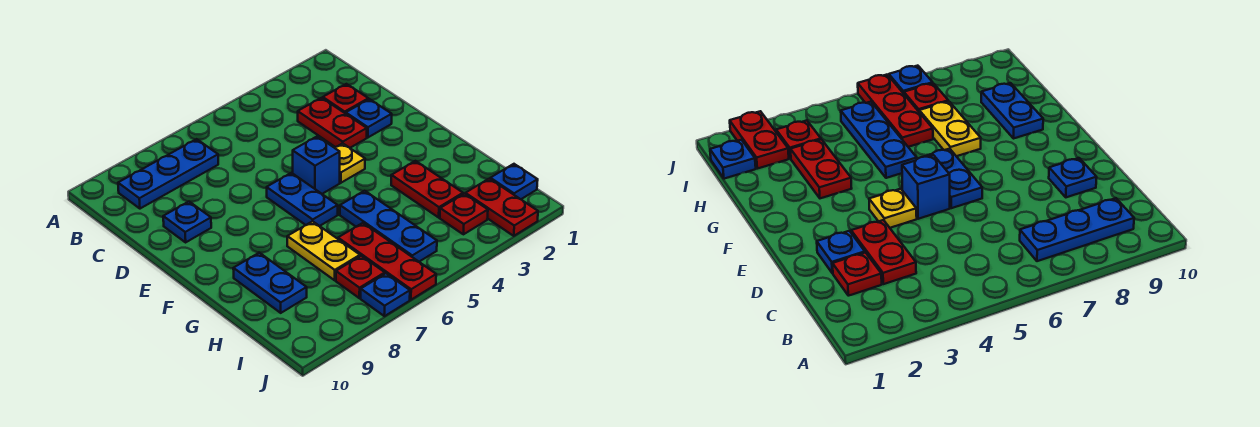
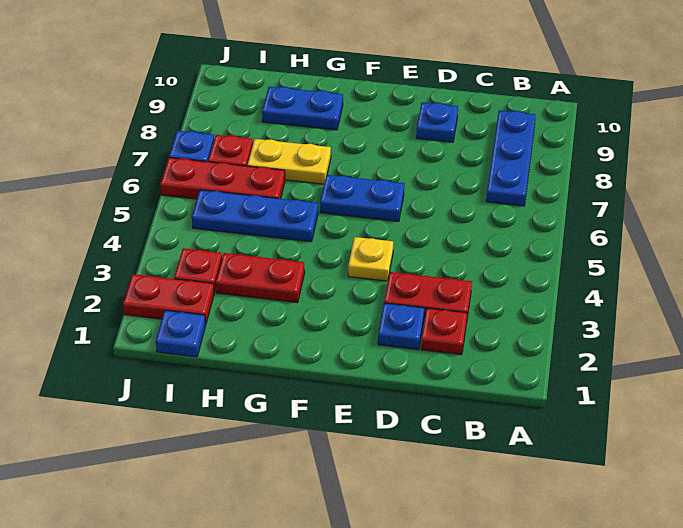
blue 1x1 brick [293,136,340,194] -> none

